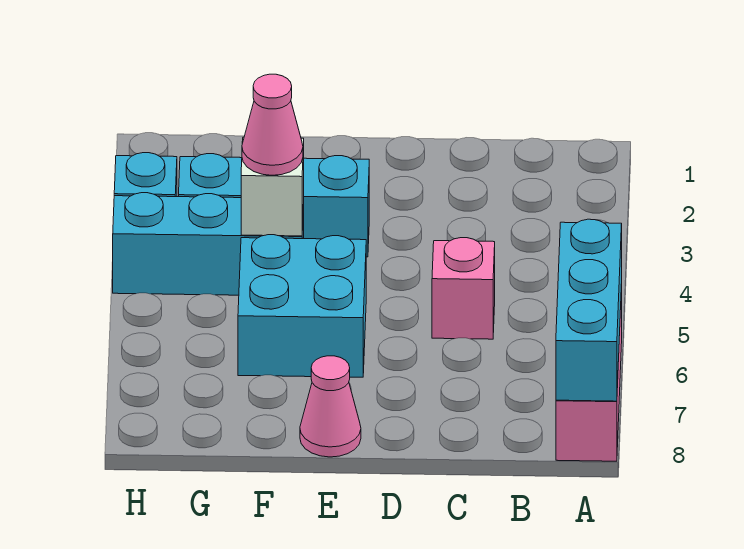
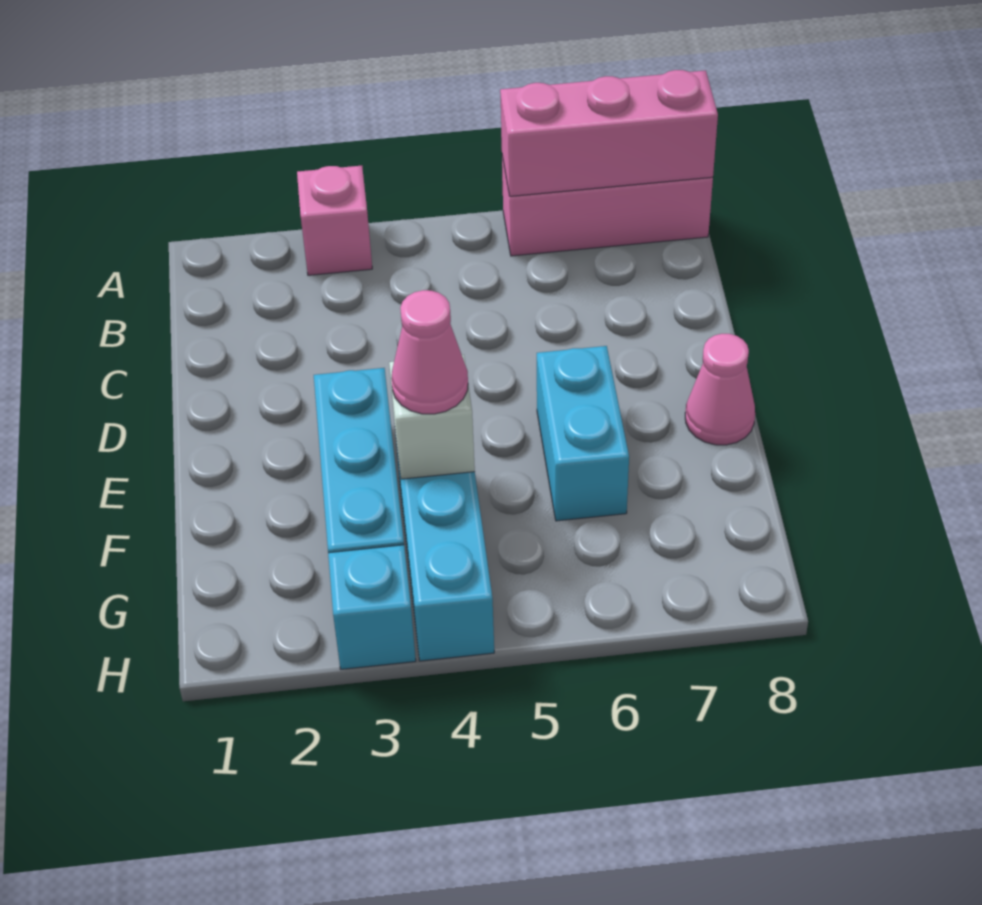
cyan 1x3 brick [556,219,622,401] -> pink 1x3 brick [500,70,718,196]
pink 1x1 brick [432,238,495,339] -> pink 1x1 brick moved to [297,166,372,275]
cyan 2x2 brick [238,235,366,377] -> cyan 1x2 brick [537,346,629,521]

